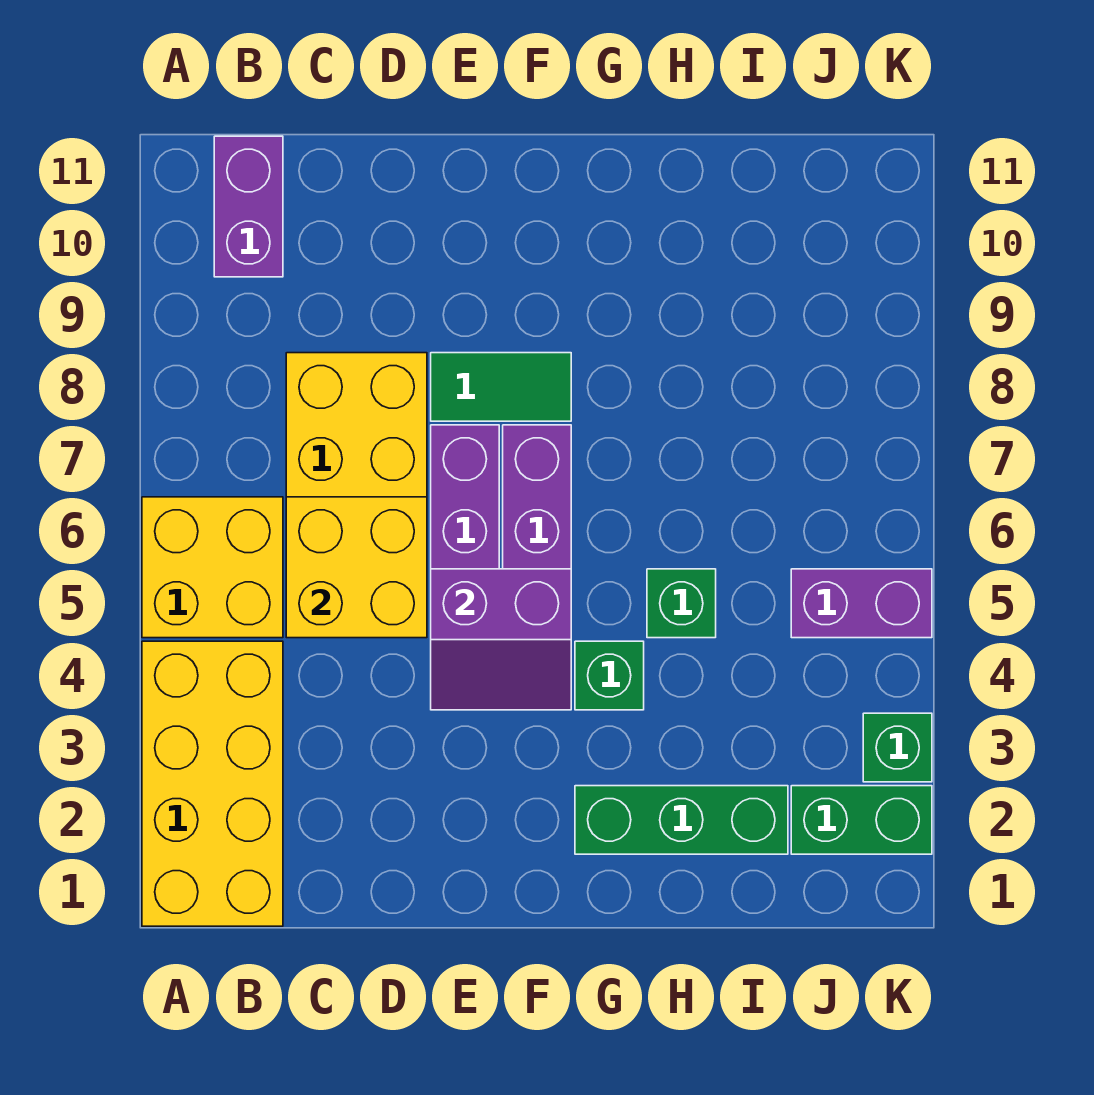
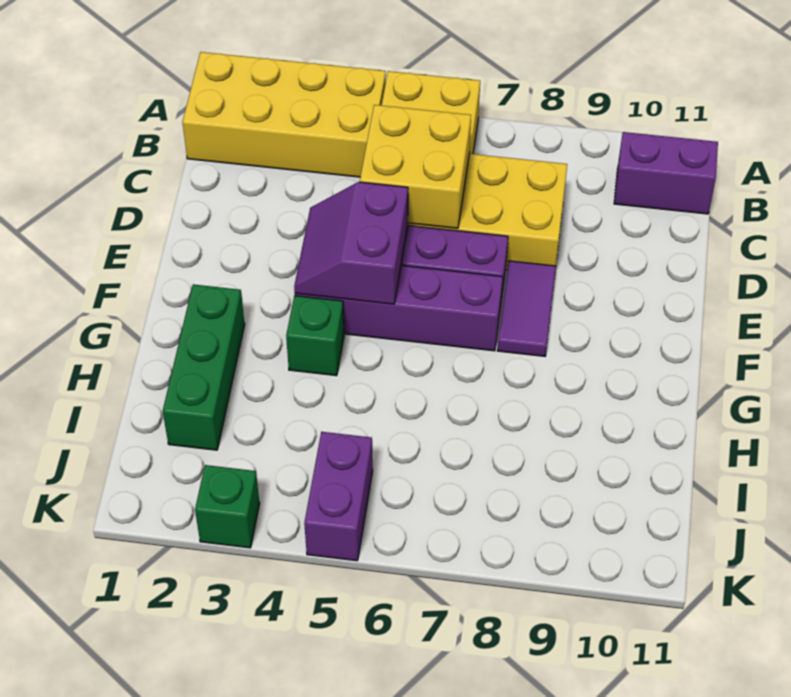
green 1x2 tile [431,353,571,421] -> purple 1x2 tile [497,261,556,356]
green 1x1 brick [647,569,716,638] -> none
green 1x2 brick [791,786,932,854] -> none

